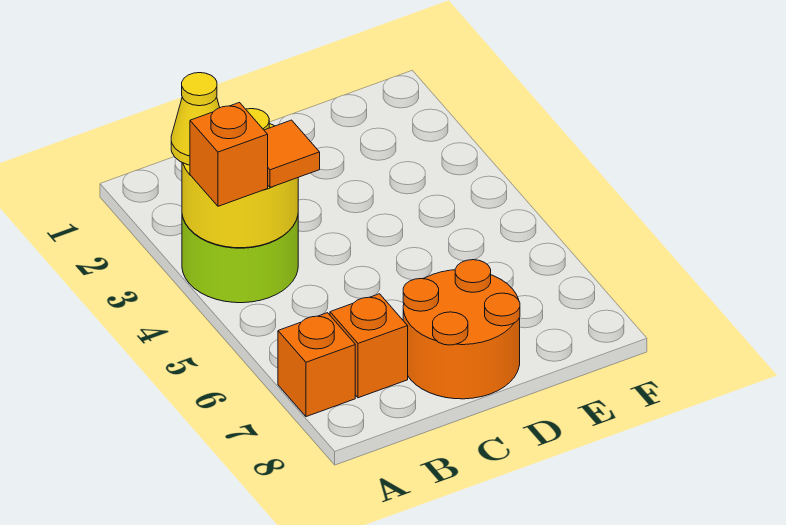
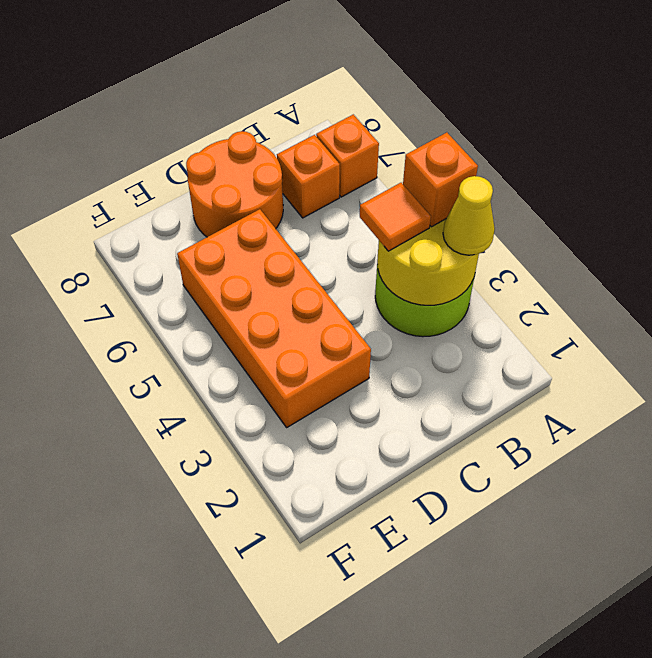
none -> orange 2x4 brick [177,209,371,427]

